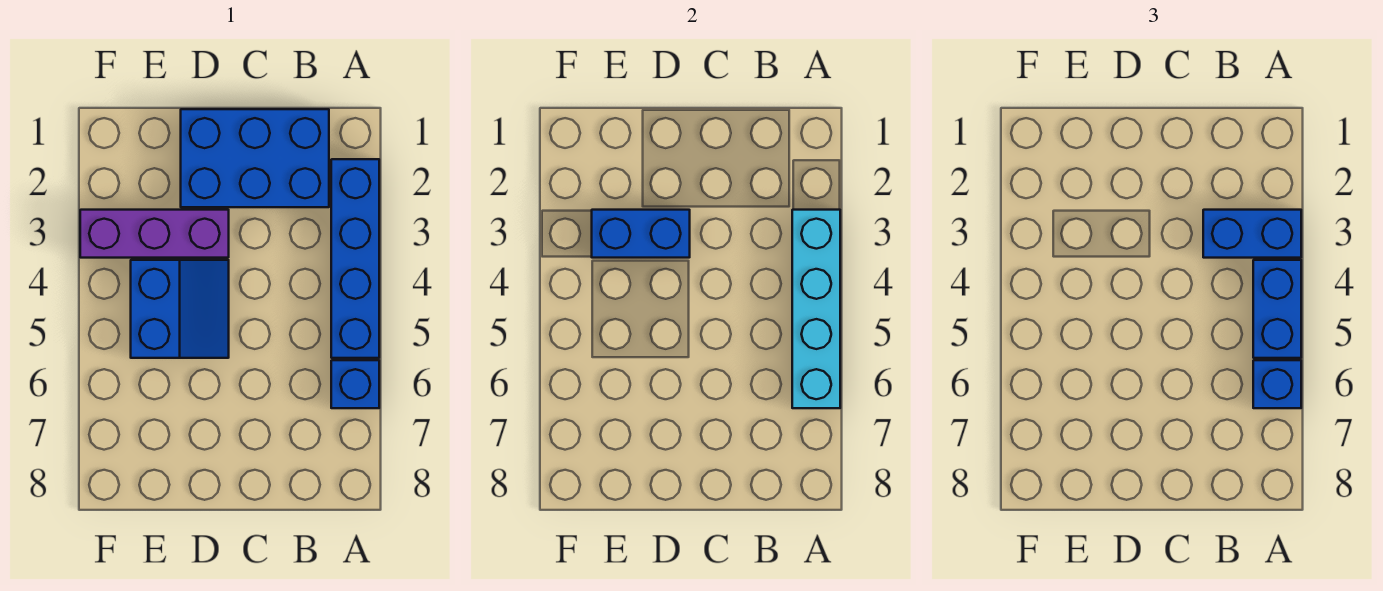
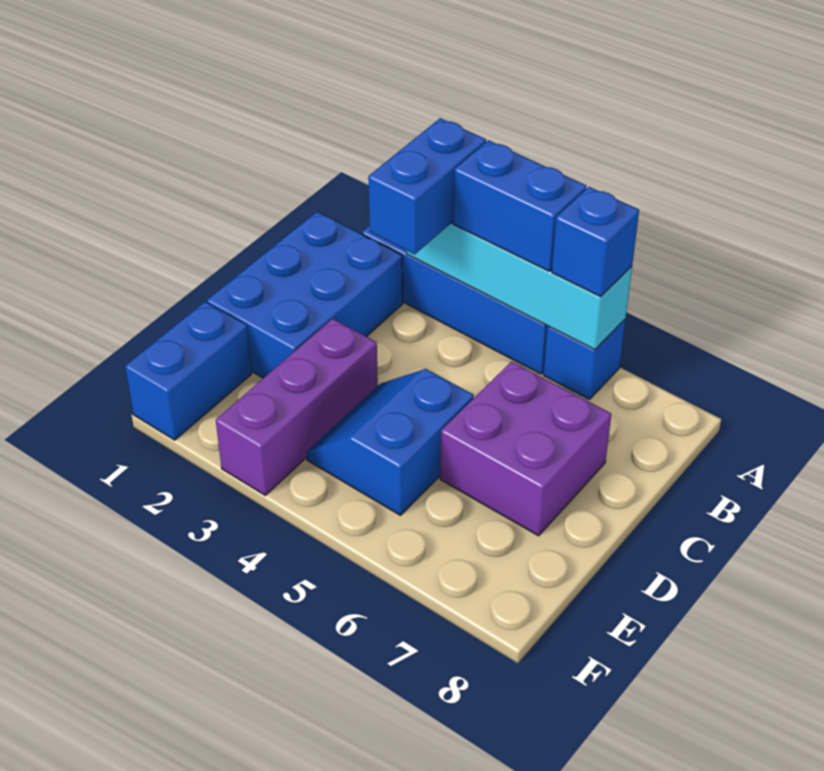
none -> purple 2x2 brick [440,361,611,536]
blue 1x2 brick [592,210,690,258] -> blue 1x2 brick moved to [125,302,252,440]
blue 2x2 slope [131,260,229,358] -> blue 2x2 slope turned to [307,369,474,515]

